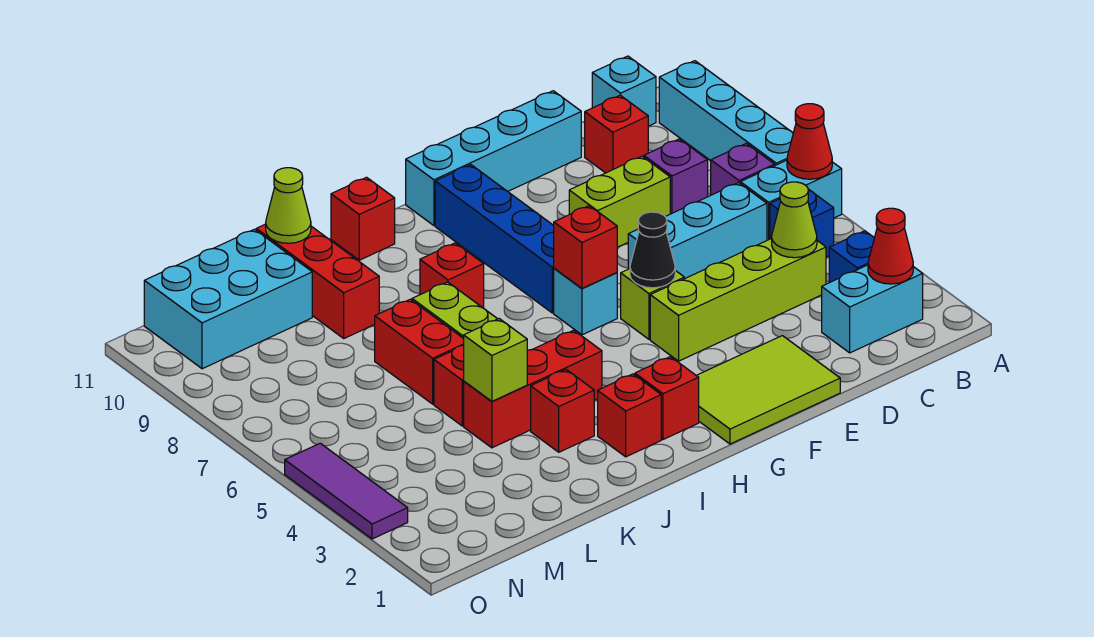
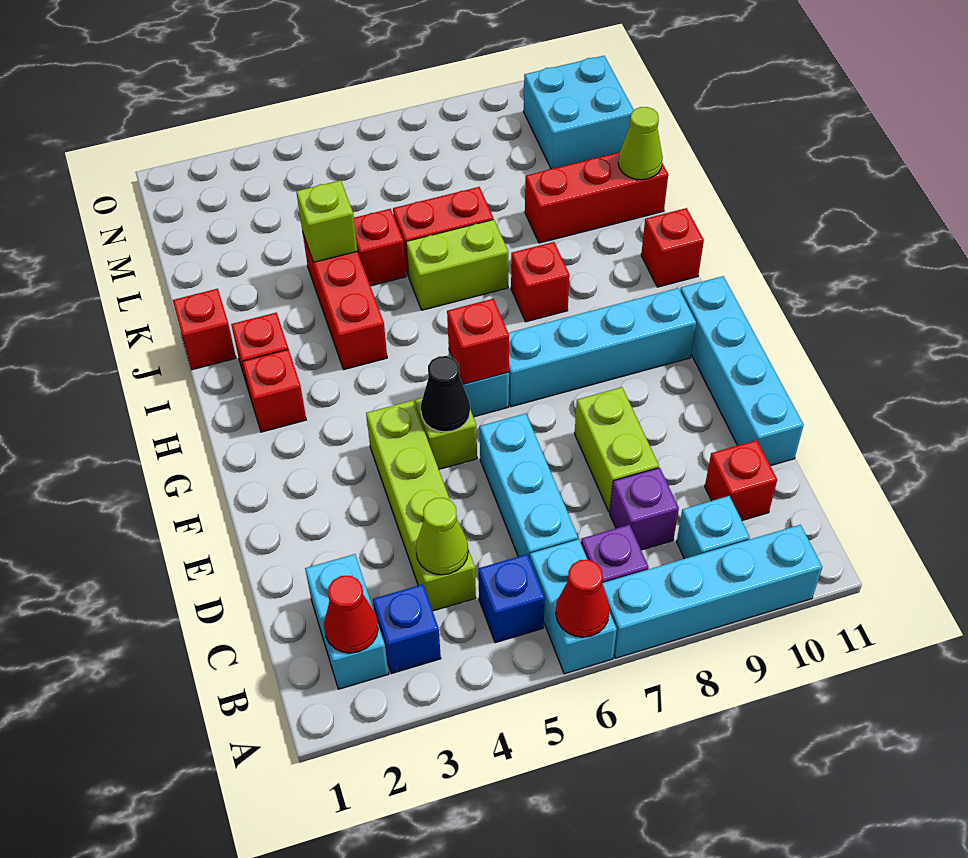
cyan 1x1 brick [592,56,656,126] -> cyan 1x1 brick moved to [677,496,750,559]
lime 2x3 tile [696,336,840,444] -> none
blue 1x4 brick [435,165,554,313] -> cyan 1x4 brick [509,288,696,407]
red 1x1 brick [531,370,594,452] -> red 1x1 brick moved to [173,289,236,370]
cyan 2x3 brick [144,229,312,369] -> cyan 2x2 brick [524,56,634,169]
purple 1x3 tile [285,443,408,539] -> none

